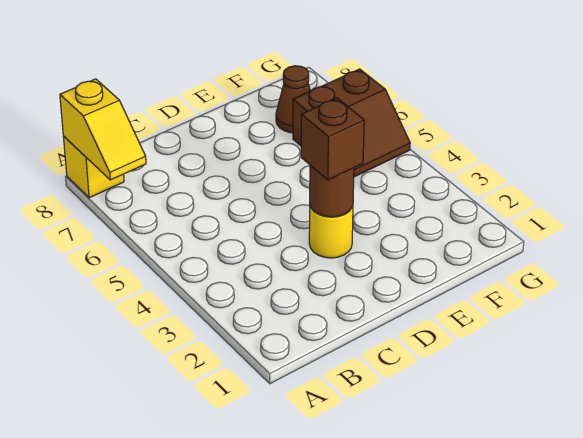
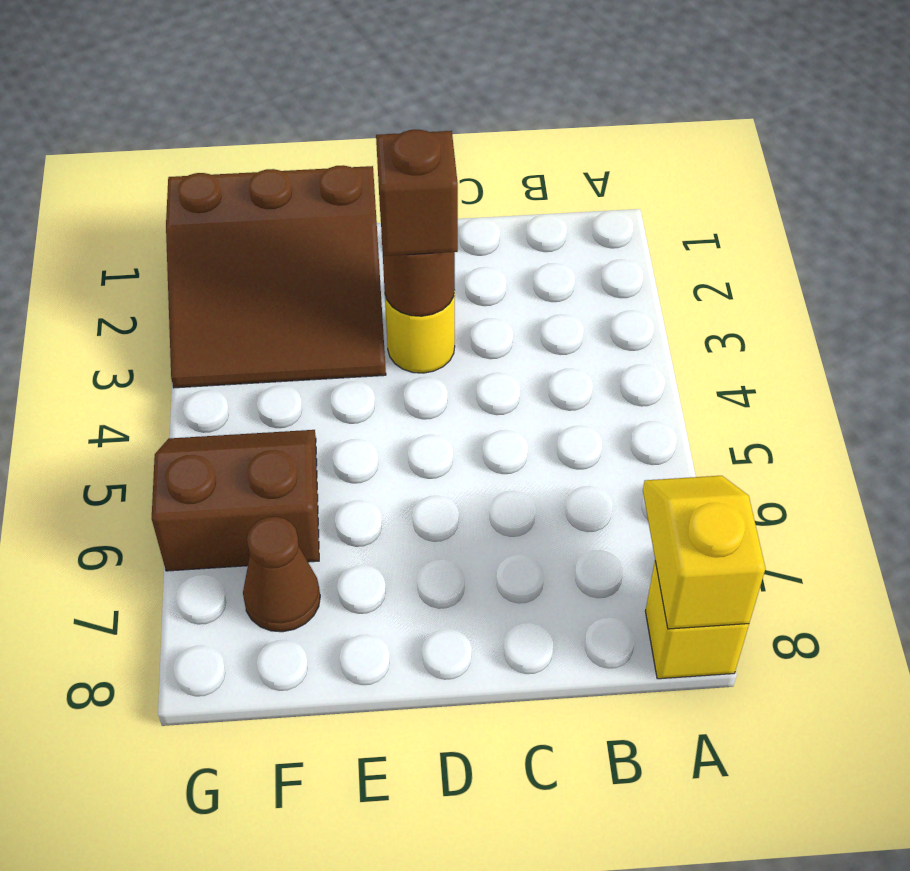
none -> brown 3x3 slope [166,165,386,388]

